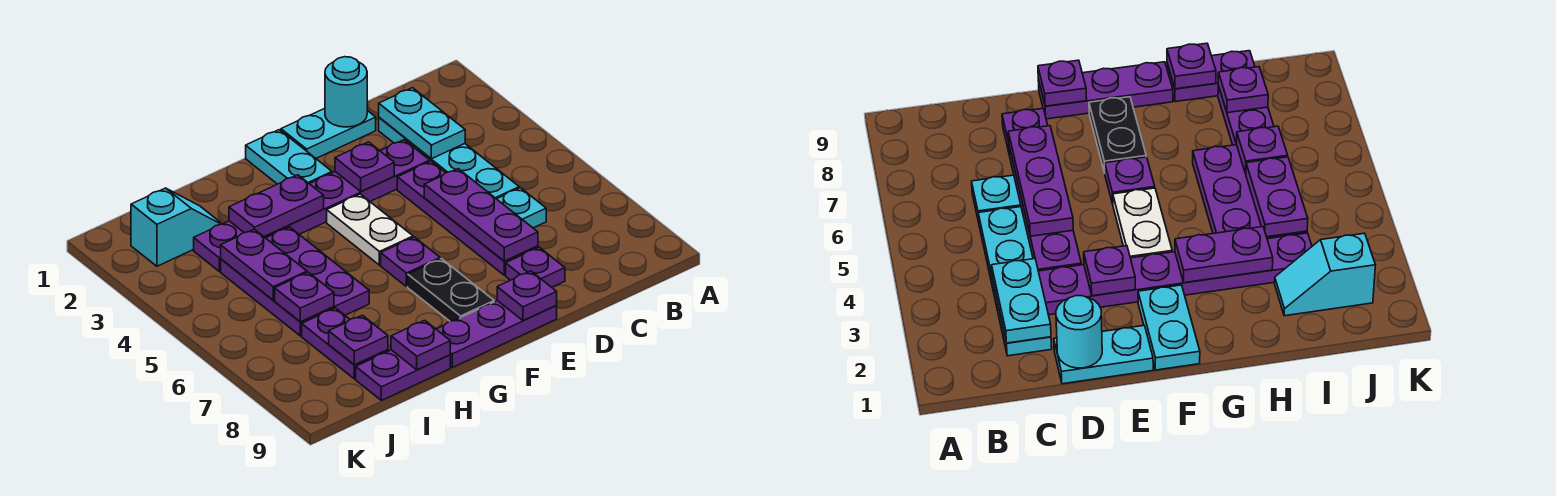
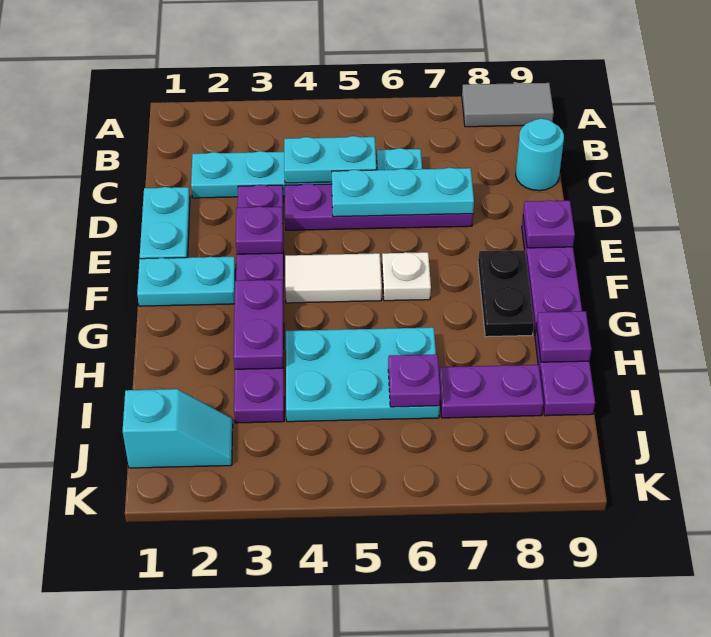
none -> grey 1x2 tile [462,83,554,127]
cyan 1x2 plate [379,88,465,159] -> cyan 1x2 plate moved to [284,136,376,183]
cyan 1x1 round brick [325,57,367,127] -> cyan 1x1 round brick moved to [516,119,564,191]
purple 1x3 plate [424,169,538,261] -> cyan 1x3 plate [332,168,474,217]
purple 1x1 plate [506,247,565,287] -> none
white 1x2 plate [327,194,413,265] -> white 1x2 tile [285,253,382,303]
purple 1x1 plate [381,237,440,287] -> white 1x1 plate [382,252,431,301]
black 1x2 plate [408,259,494,321] -> black 1x2 plate turned to [478,250,534,337]
purple 2x3 plate [221,227,369,336] -> cyan 2x3 plate [286,327,440,422]
cyan 1x2 slope [131,188,222,266] -> cyan 1x2 slope turned to [123,389,233,468]
purple 1x2 plate [221,229,307,300] -> none
purple 1x1 plate [329,315,388,365] -> none

